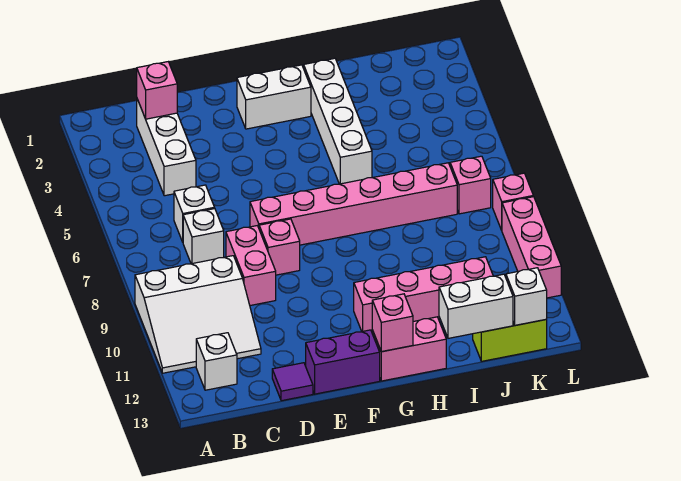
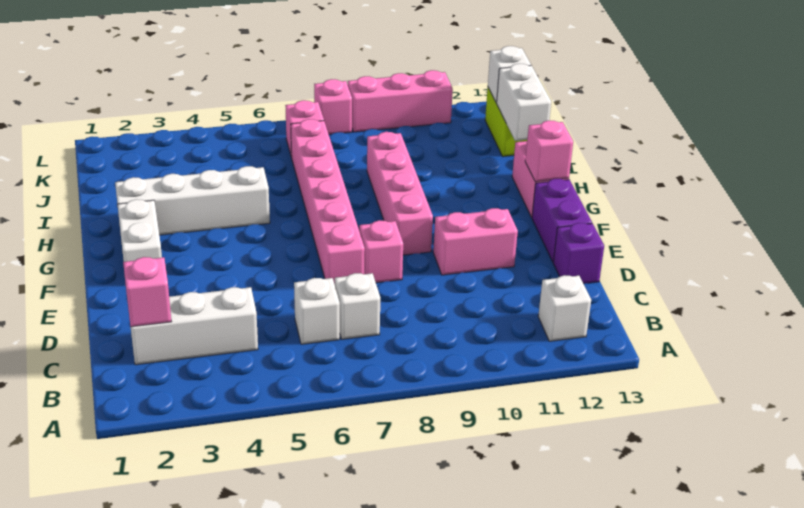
white 3x3 slope [135,256,261,373] -> none
pink 1x2 brick [226,226,276,306] -> pink 1x2 brick moved to [433,208,518,275]
purple 1x1 tile [272,363,313,401] -> purple 1x1 brick [553,223,604,284]
pink 1x4 brick [354,257,493,332] -> pink 1x4 brick moved to [367,132,433,255]

